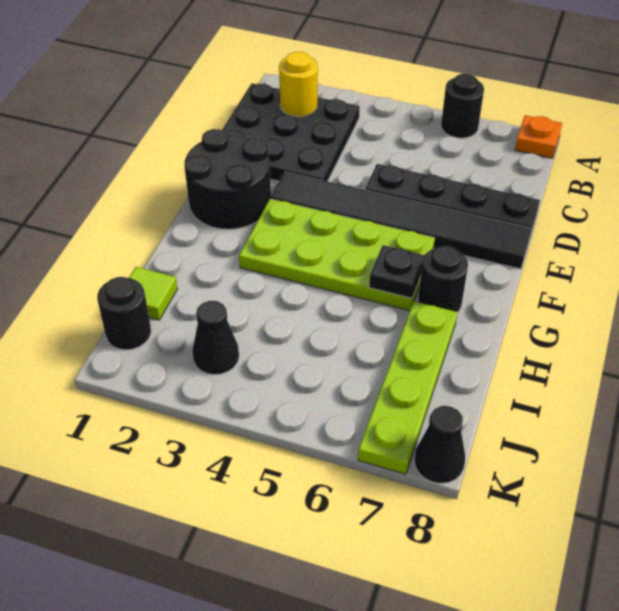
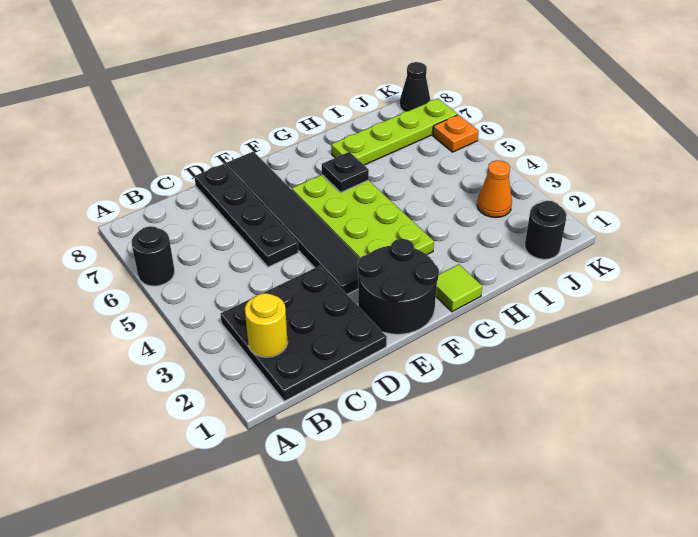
orange 1x1 plate [515,115,562,158] -> orange 1x1 plate moved to [433,115,479,152]
black 1x1 round brick [418,246,468,312] -> none
lime 1x1 tile [129,267,177,320] -> lime 1x1 tile moved to [436,264,482,312]
black 1x1 cone [192,301,239,375] -> orange 1x1 cone [477,160,512,217]

